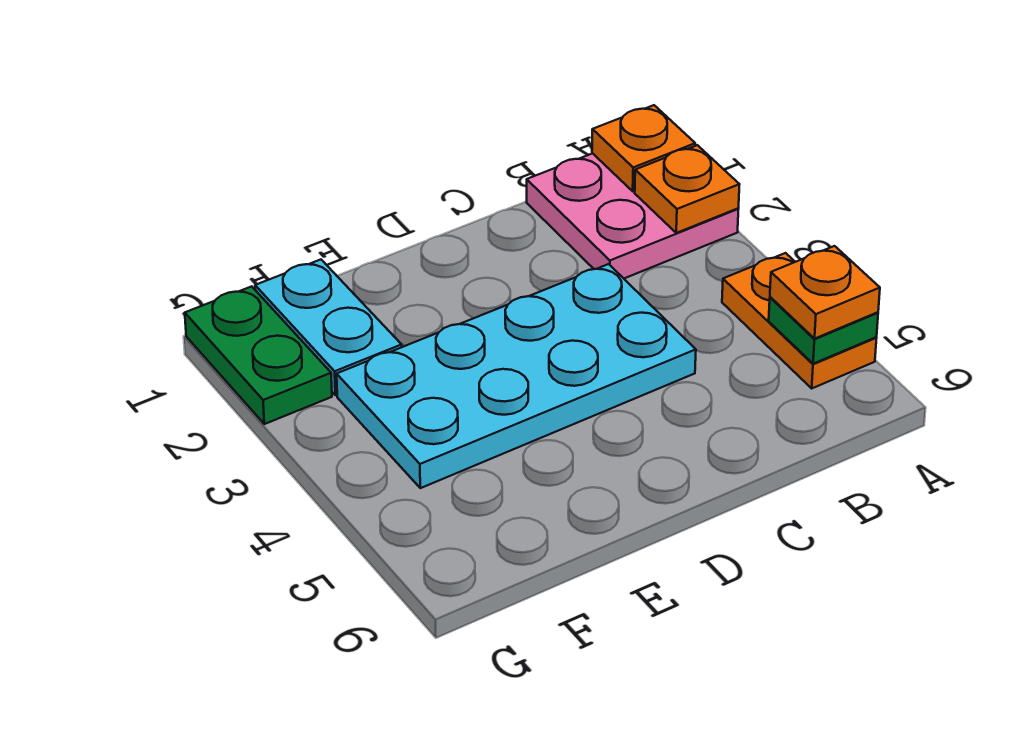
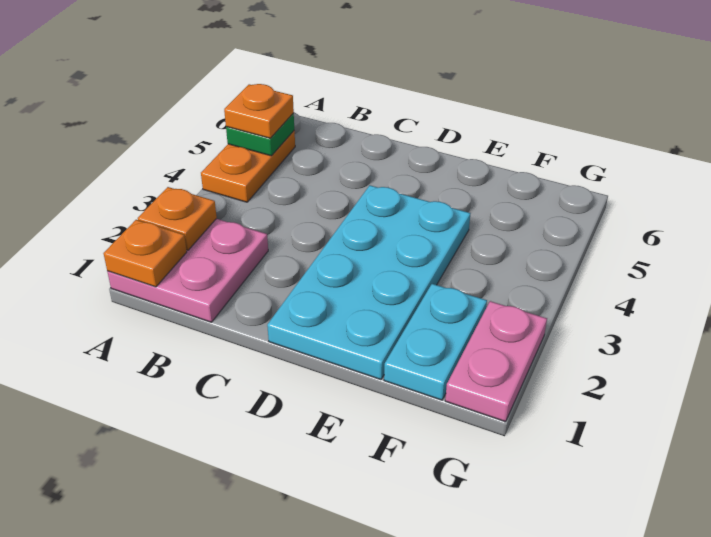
cyan 2x4 plate [337,264,696,488] -> cyan 2x4 plate turned to [267,185,470,380]
green 1x2 plate [185,286,332,424] -> pink 1x2 plate [445,301,547,422]

